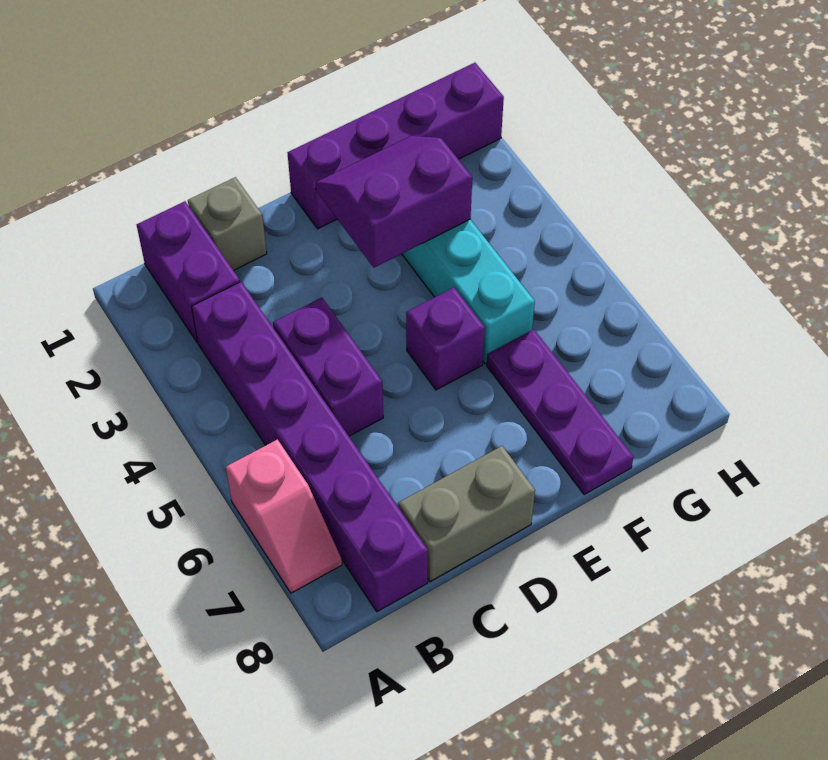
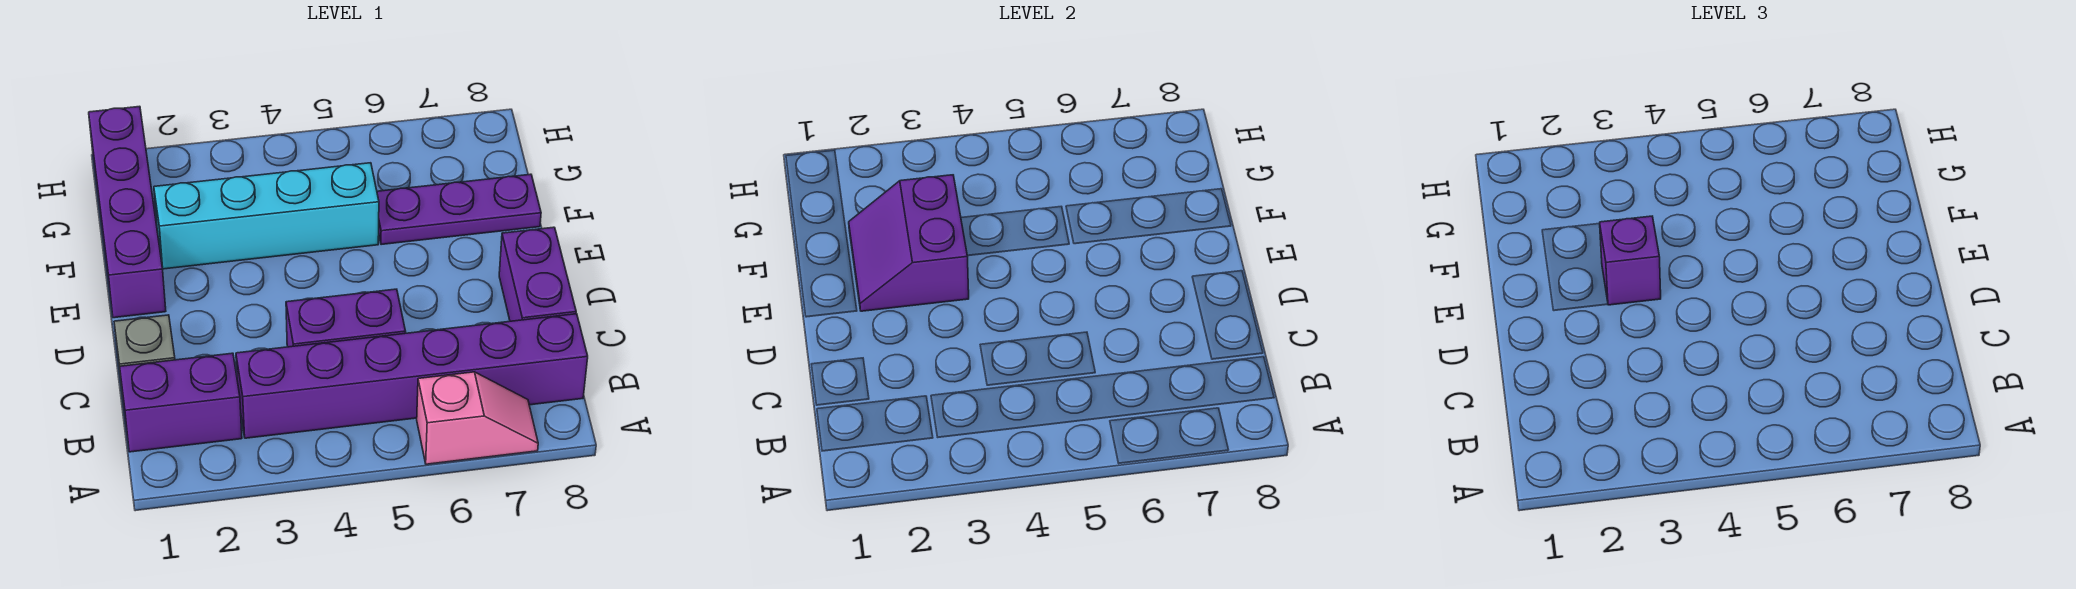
grey 1x2 brick [398,446,535,582] -> purple 1x2 brick [499,227,576,321]
purple 1x1 brick [406,288,485,390] -> purple 1x1 brick moved to [1600,216,1661,305]

